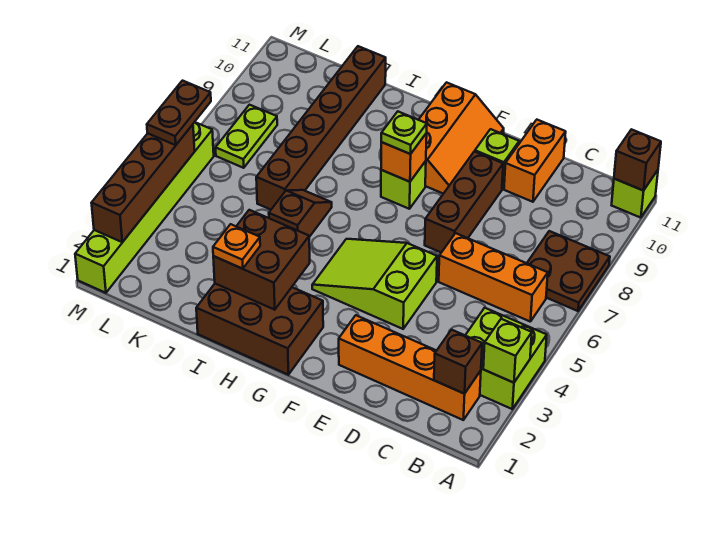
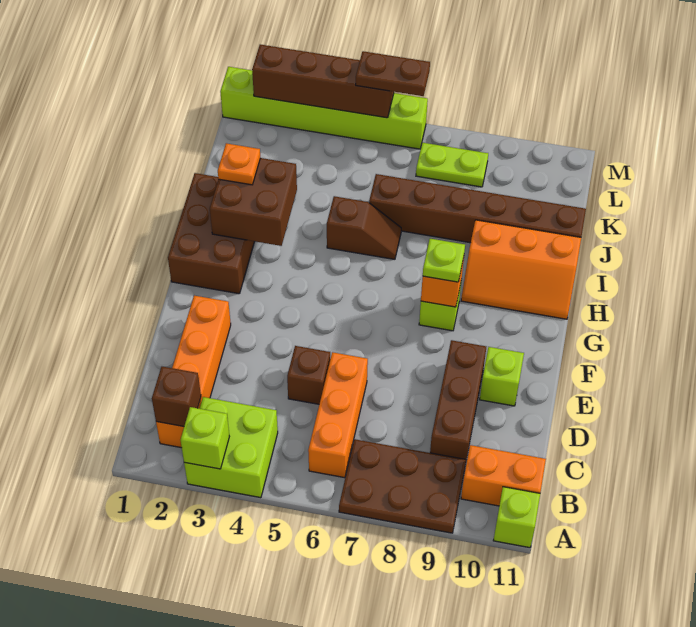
brown 2x2 plate [527,231,610,311] -> brown 2x3 plate [339,439,466,533]
brown 1x1 brick [614,129,661,191] -> brown 1x1 brick moved to [287,346,330,404]
orange 1x2 brick [504,120,566,202] -> orange 1x2 brick moved to [461,445,546,506]
lime 2x3 slope [312,239,437,329] -> none
brown 1x3 brick [425,151,503,253] -> brown 1x3 brick turned to [430,340,486,459]
orange 2x3 slope [419,82,504,194] -> orange 2x3 slope moved to [461,220,581,319]

